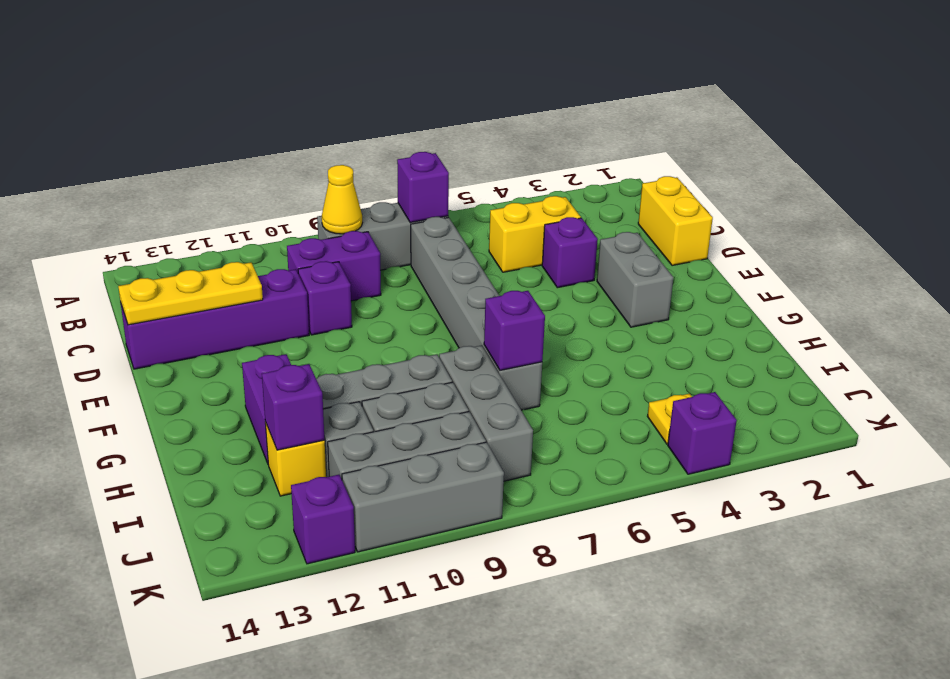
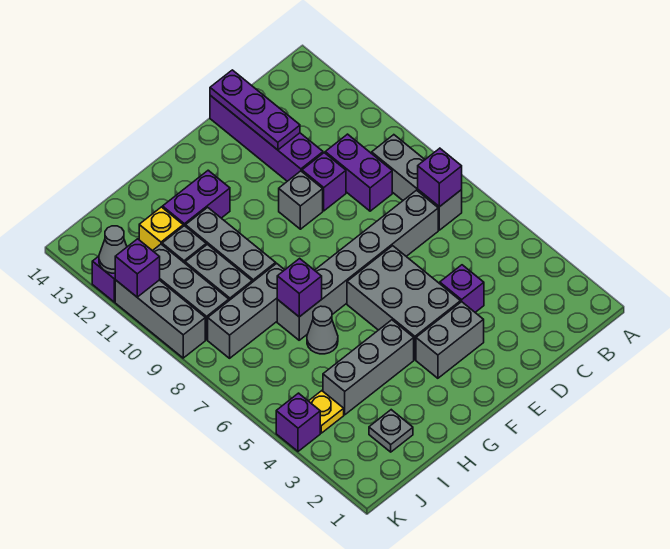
yellow 1x1 cone [322,165,363,234] -> none
yellow 1x2 brick [638,176,713,266] -> none
yellow 1x2 brick [489,196,581,272] -> none
yellow 1x3 plate [118,262,263,325] -> purple 1x3 plate [210,70,300,150]
none -> grey 2x3 brick [347,246,461,360]
none -> grey 1x1 brick [279,171,323,229]
none -> grey 1x3 brick [323,320,414,415]
none -> grey 1x1 cone [307,306,338,354]
none -> grey 1x1 plate [369,410,413,452]
purple 1x1 brick [262,364,325,450] -> purple 1x1 brick moved to [115,239,160,297]
none -> grey 1x1 cone [99,226,127,273]

